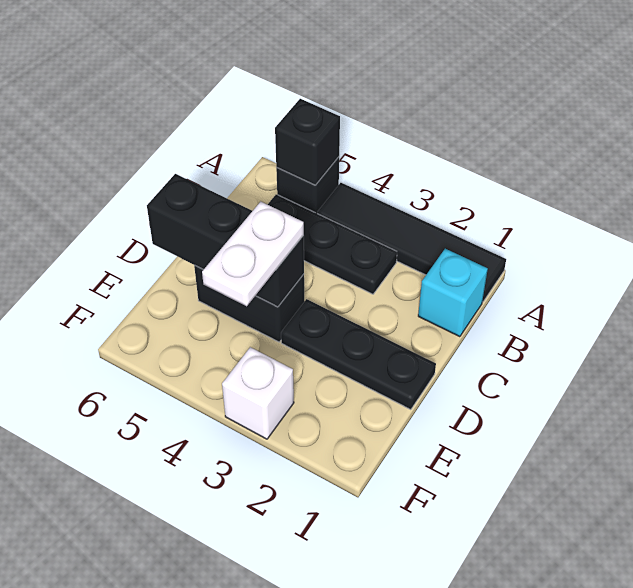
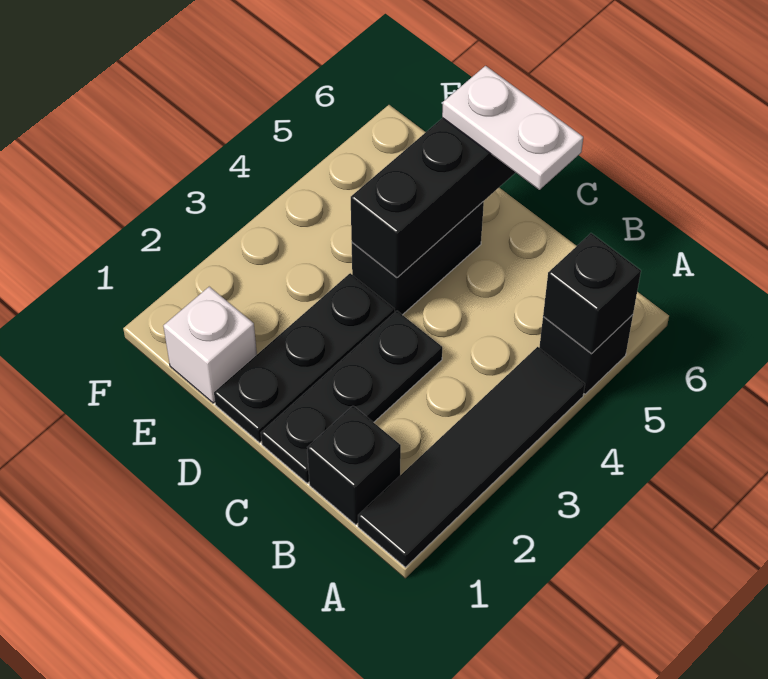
cyan 1x1 brick [418,249,488,337] -> black 1x1 brick [307,406,401,525]
black 1x3 plate [267,194,397,294] -> black 1x3 plate moved to [261,311,442,483]
white 1x2 plate [202,202,304,306] -> white 1x2 plate moved to [442,66,583,190]
white 1x1 brick [222,347,294,439] -> white 1x1 brick moved to [163,287,257,403]

